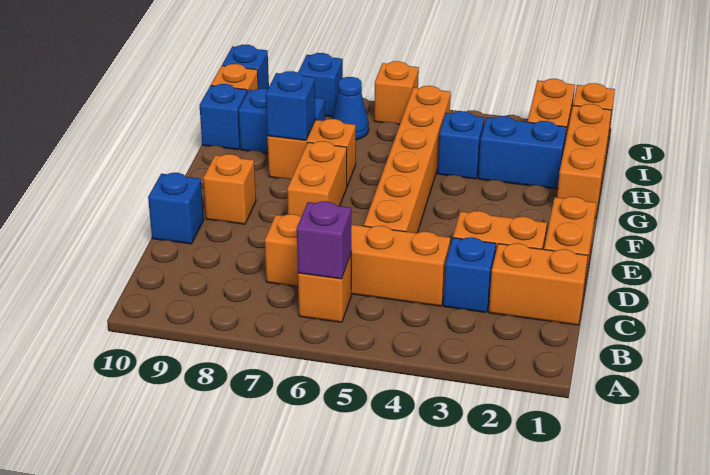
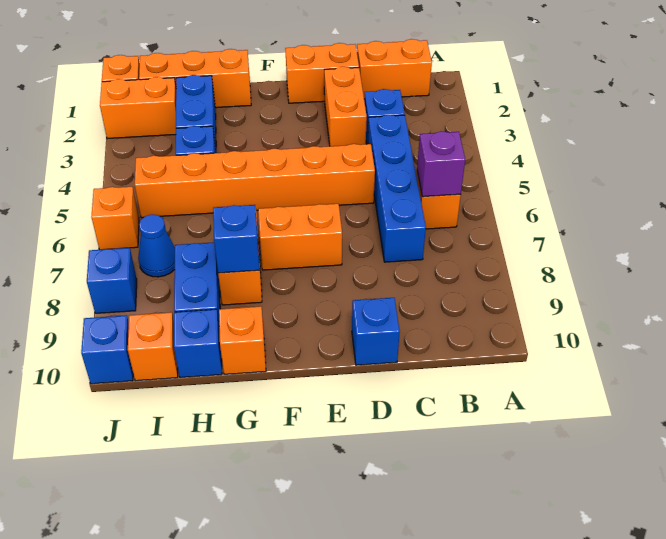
orange 1x2 brick [489,243,588,325] -> orange 1x2 brick turned to [357,39,432,99]
orange 1x4 brick [265,214,450,306] -> blue 1x4 brick [368,115,426,262]
orange 1x1 brick [203,154,256,224] -> orange 1x1 brick moved to [219,306,266,374]

